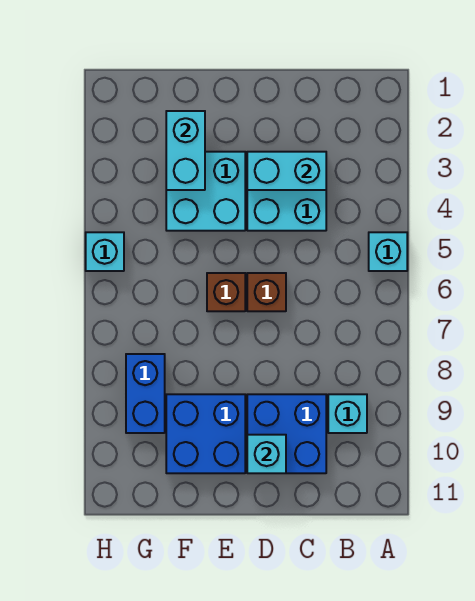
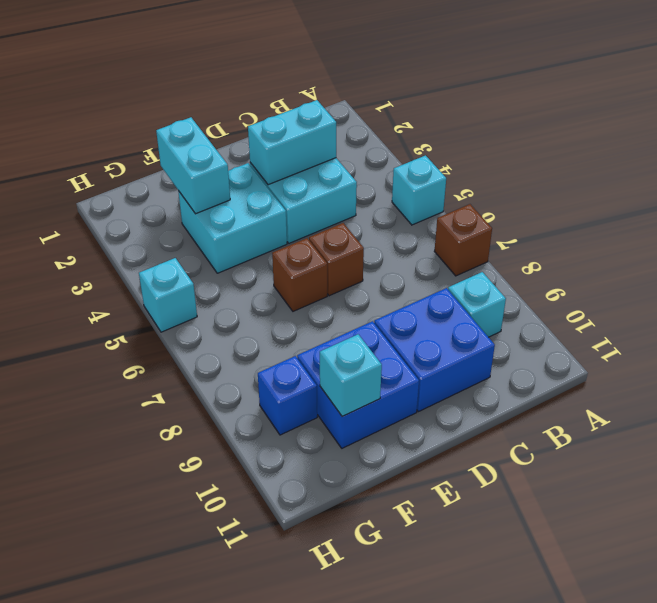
none -> brown 1x1 brick [434,204,492,276]
cyan 1x1 brick [247,435,286,473] -> cyan 1x1 brick moved to [320,334,382,417]
blue 1x2 brick [126,354,165,433] -> blue 1x1 brick [258,356,317,435]

